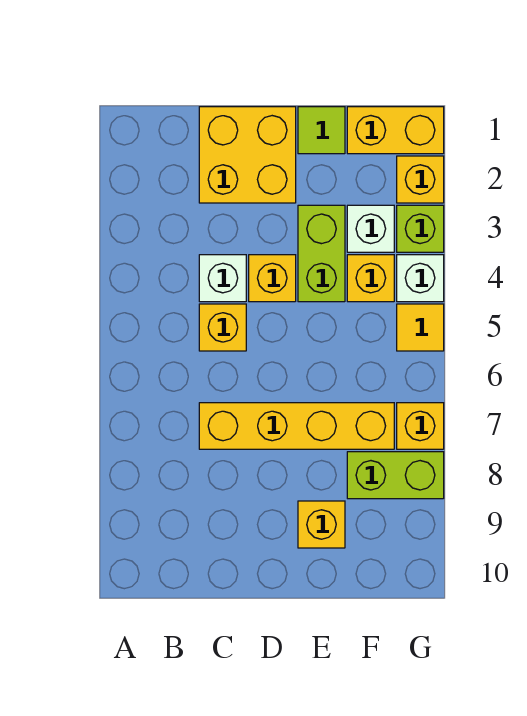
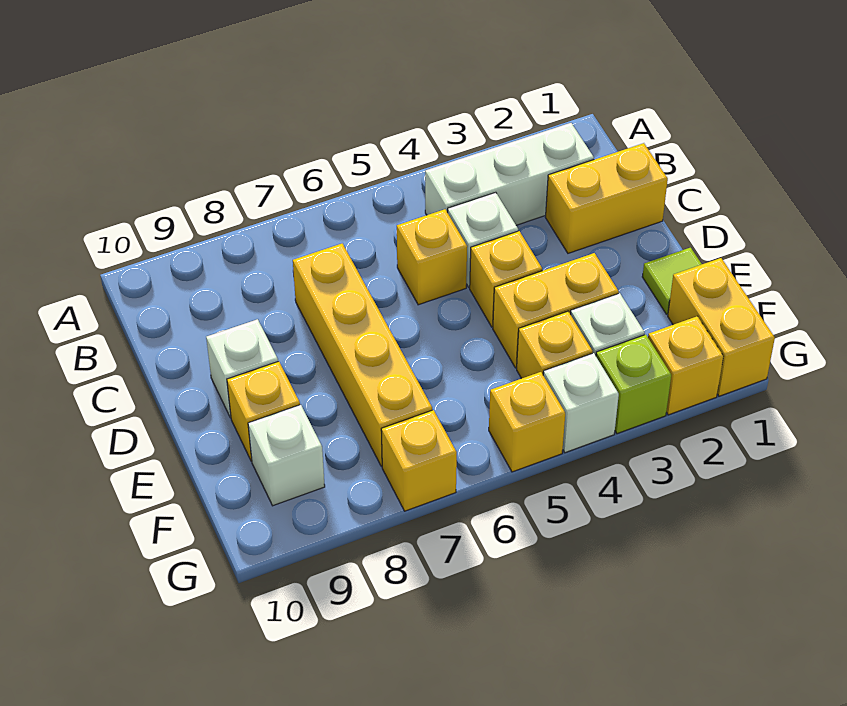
none -> white 1x3 brick [425,123,594,225]
yellow 2x2 brick [199,107,296,203] -> yellow 1x2 brick [546,143,668,253]
none -> white 1x1 brick [206,319,278,418]
lime 1x2 brick [298,205,345,302] -> yellow 1x2 brick [493,253,619,368]
lime 1x2 brick [347,452,444,499] -> none
none -> white 1x1 brick [248,405,325,506]
yellow 1x1 tile [397,304,444,351] -> yellow 1x1 brick [489,372,565,472]

